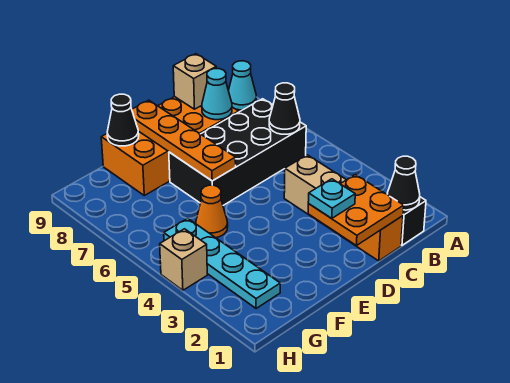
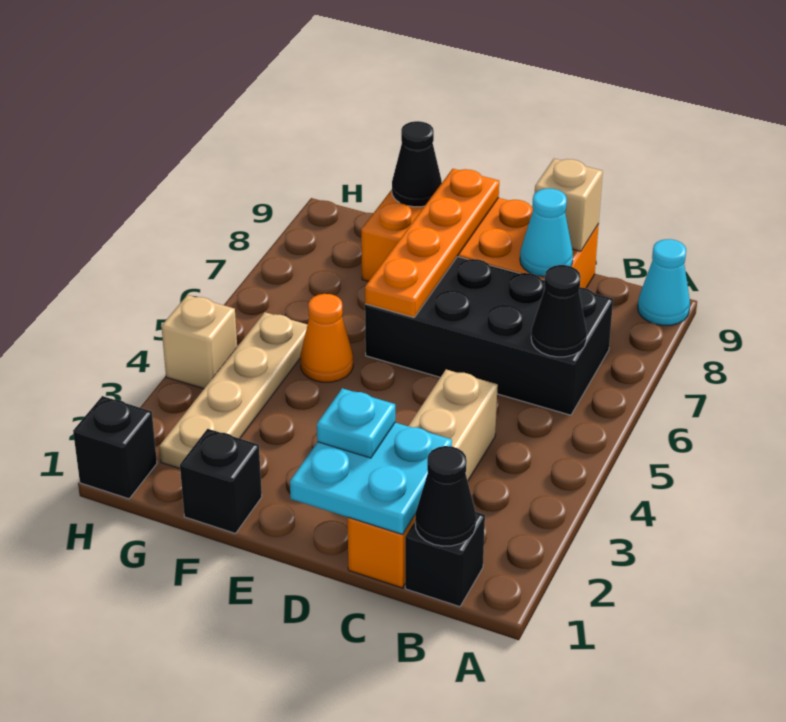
orange 2x2 plate [308,175,404,246] -> cyan 2x2 plate [290,423,452,534]
none -> black 1x1 brick [180,429,262,534]
cyan 1x4 plate [164,218,280,309] -> tan 1x4 plate [159,312,308,469]
none -> black 1x1 brick [73,396,157,499]

